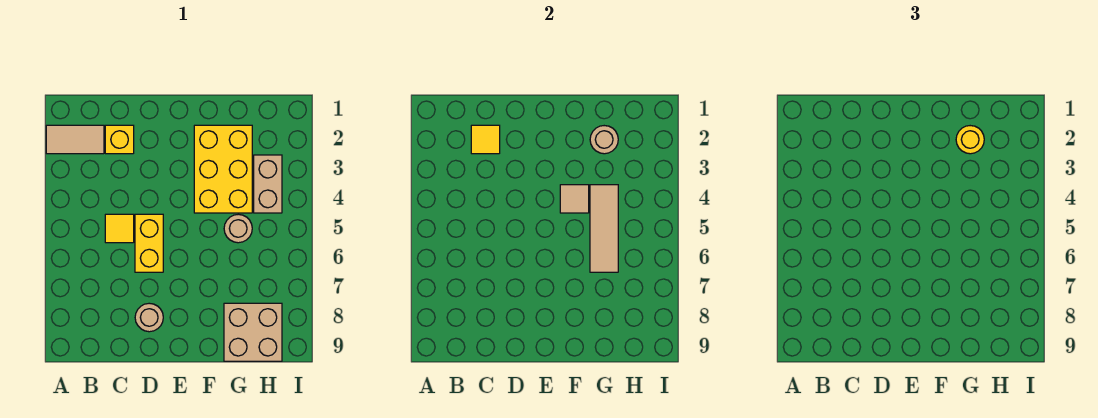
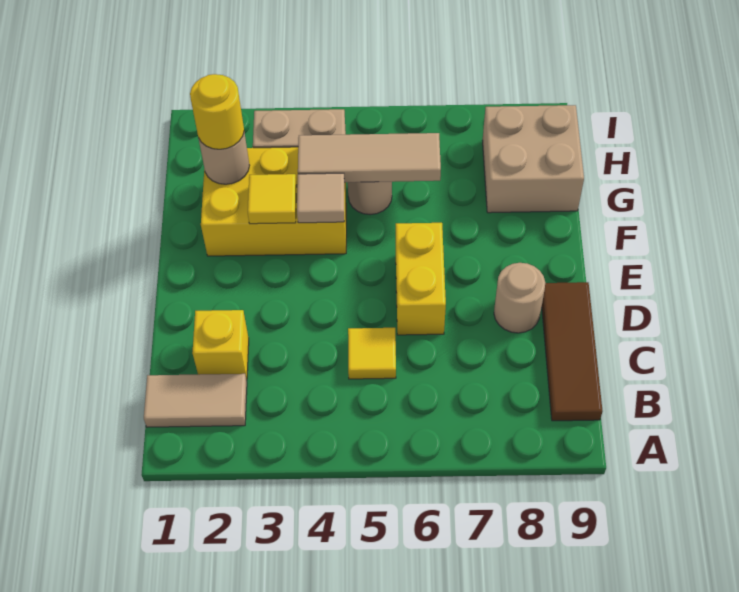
tan 1x2 tile [46,125,104,154] -> tan 1x2 tile turned to [144,374,247,427]
none -> brown 1x3 tile [542,282,602,421]
yellow 1x1 tile [471,125,500,154] -> yellow 1x1 tile moved to [248,174,297,224]
yellow 1x2 brick [135,214,163,272] -> yellow 1x2 brick turned to [396,223,446,335]

